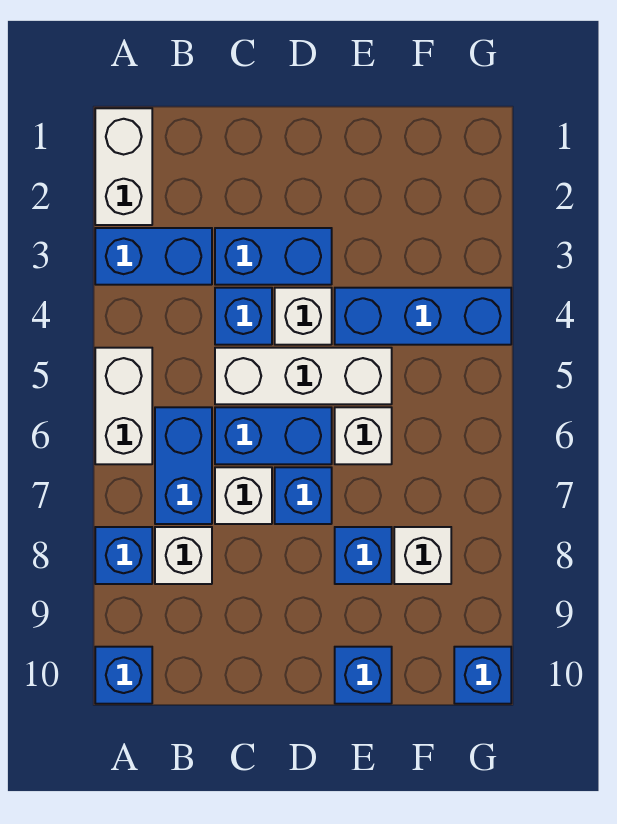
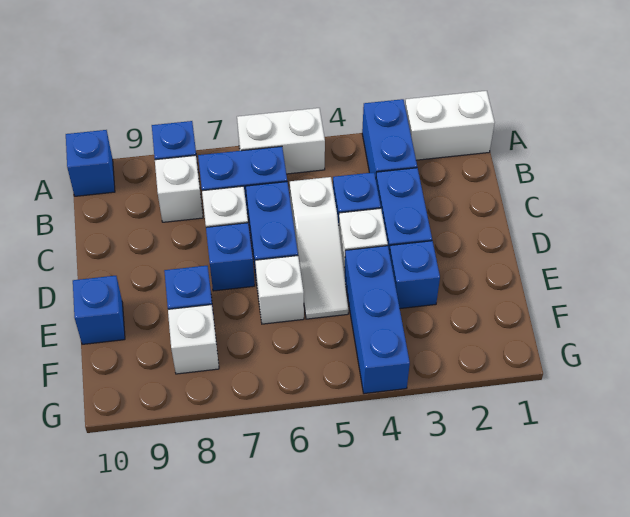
white 1x3 brick [215,348,392,404] -> white 1x3 slope [290,177,348,319]
blue 1x1 brick [454,647,511,704] -> blue 1x1 brick moved to [389,241,440,309]

